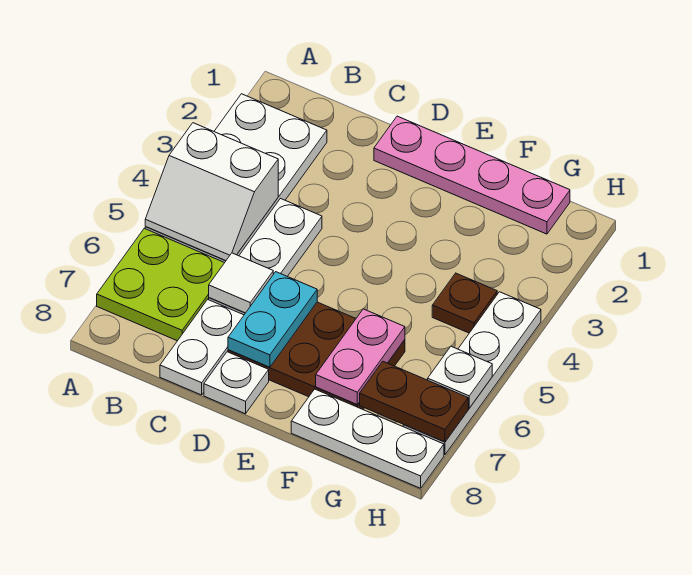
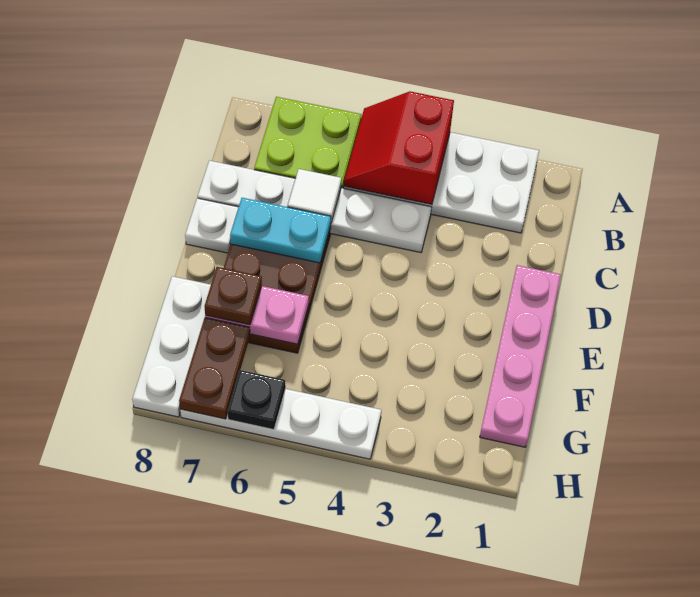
white 2x2 slope [145,123,278,261] -> red 2x2 slope [344,91,454,204]
brown 1x1 plate [432,273,497,333] -> brown 1x1 plate moved to [205,267,262,325]
white 1x1 plate [428,346,492,408] -> black 1x1 plate [228,370,286,430]

